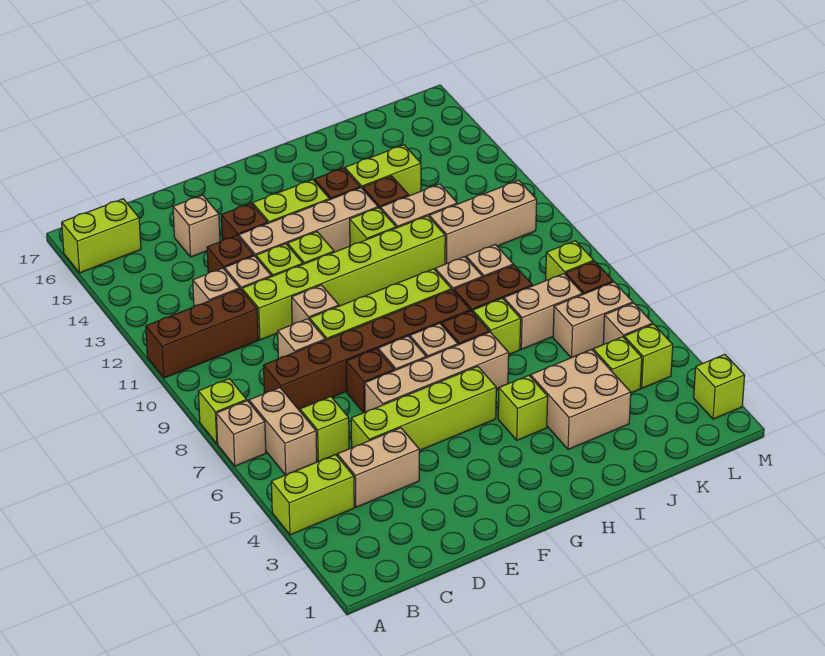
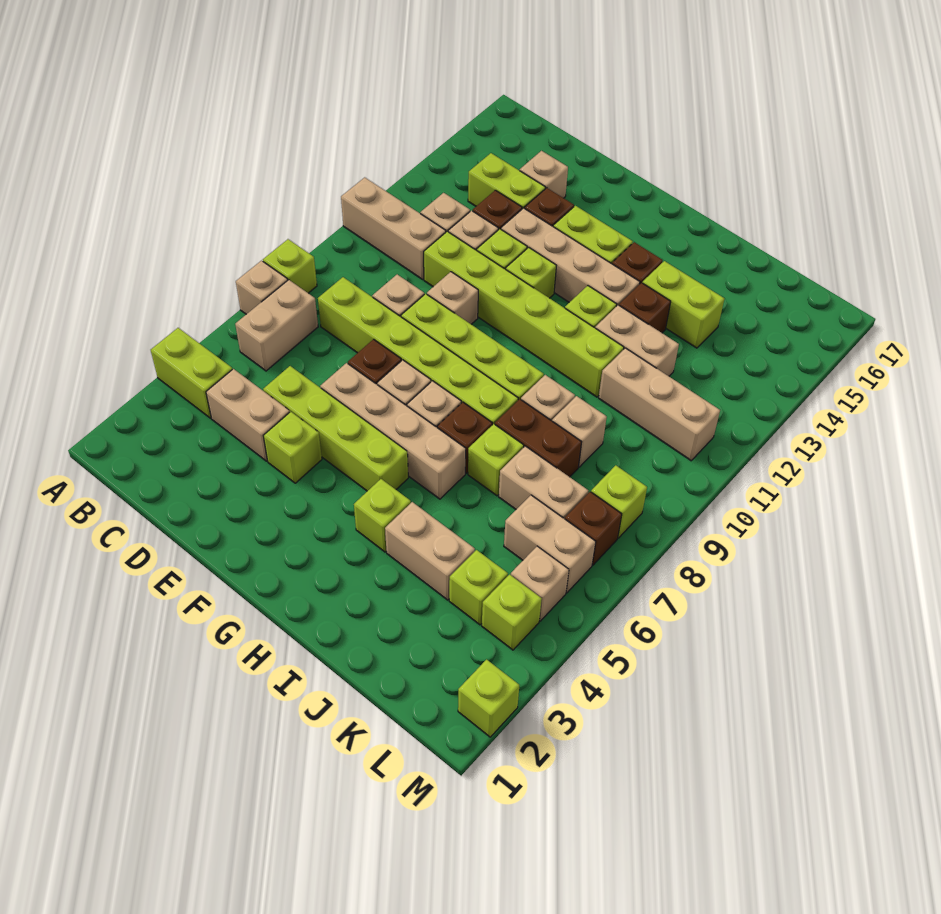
brown 1x3 brick [146,289,258,378] -> tan 1x3 brick [341,177,446,279]
lime 1x2 brick [62,199,141,273] -> lime 1x2 brick moved to [468,153,545,209]
lime 1x1 brick [300,397,349,461] -> lime 1x1 brick moved to [264,412,322,483]
brown 1x6 brick [263,290,470,410] -> lime 1x6 brick [318,277,518,425]
tan 2x2 brick [530,350,631,450] -> tan 1x2 brick [385,502,475,600]

